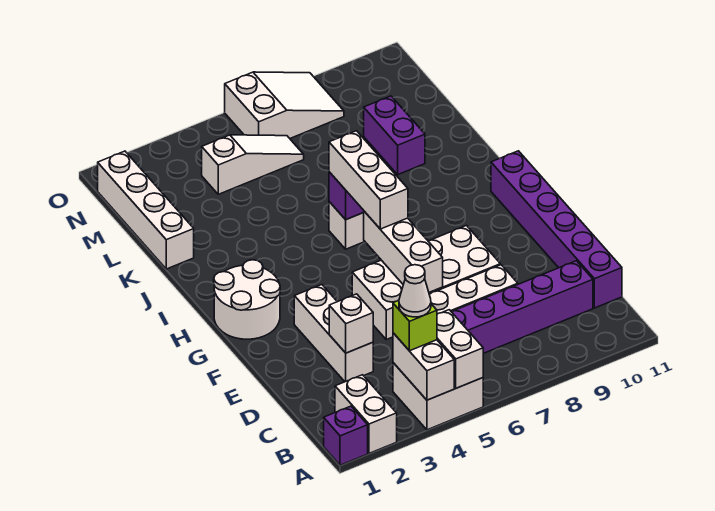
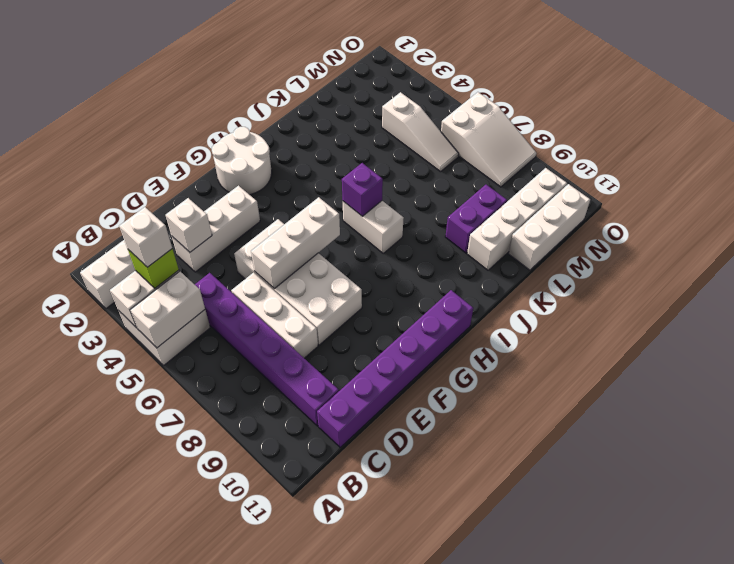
purple 1x1 brick [324,406,368,465] -> none
white 1x1 cone [399,265,431,317] -> white 1x1 brick [119,207,172,267]
white 1x3 brick [329,131,408,229] -> white 1x3 brick moved to [508,184,590,270]
white 1x4 brick [98,151,194,269] -> white 1x4 brick moved to [467,168,567,270]

